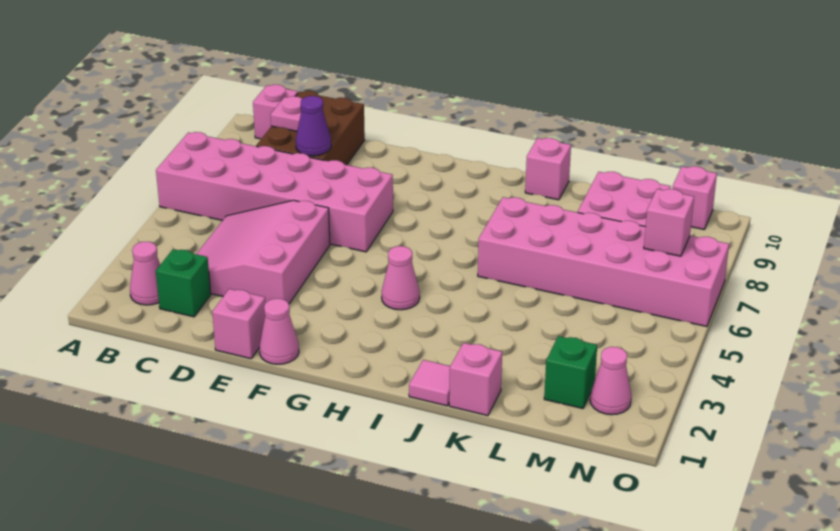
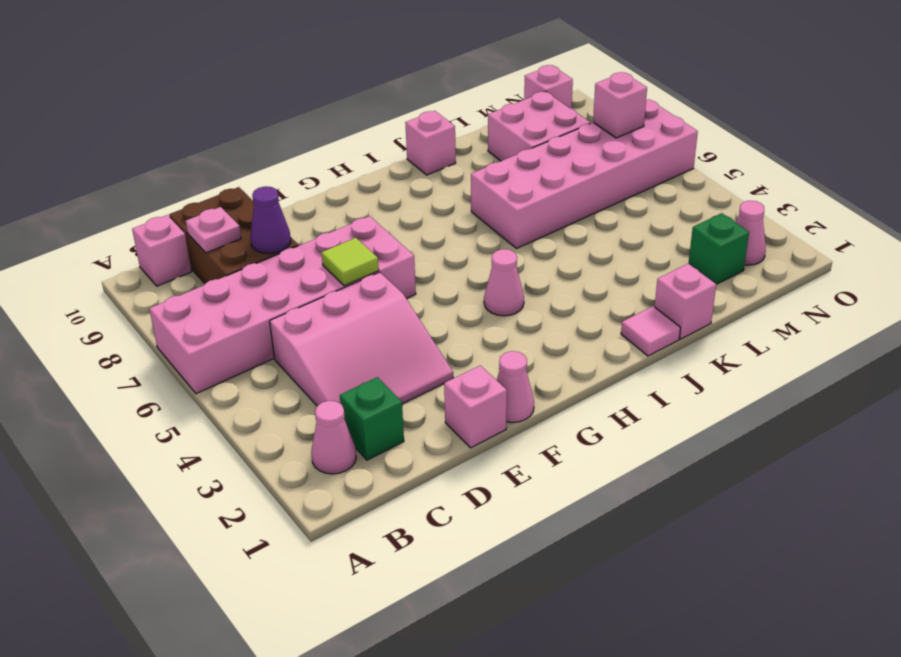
pink 3x3 slope [197,200,330,304] -> pink 3x3 slope turned to [270,272,453,406]
none -> lime 1x1 tile [321,238,379,286]

